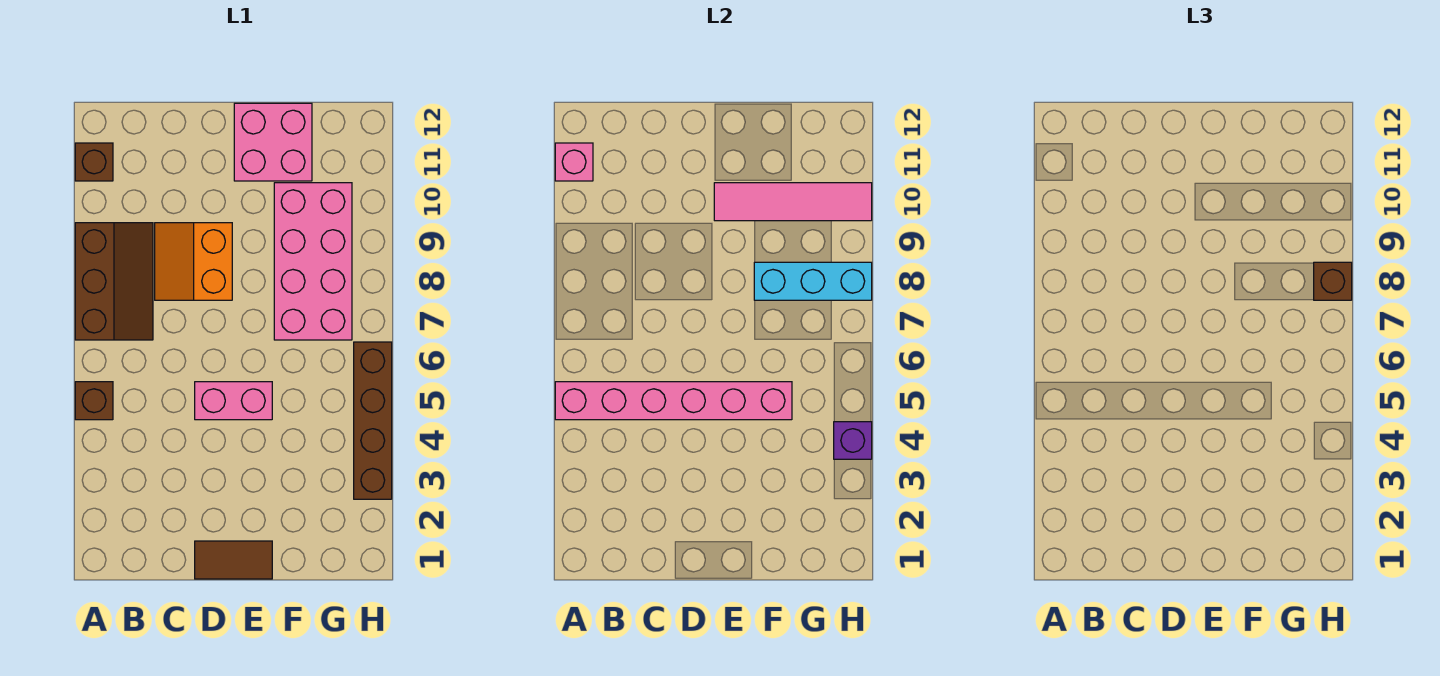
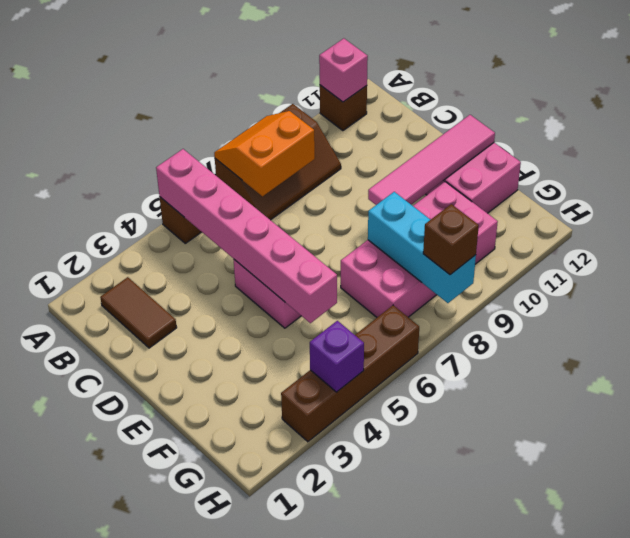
orange 2x2 slope [155,223,232,300] -> orange 2x2 slope moved to [214,111,315,196]
brown 1x2 tile [195,541,272,579] -> brown 1x2 tile moved to [100,277,177,348]
pink 1x4 tile [714,183,872,221] -> pink 1x4 tile turned to [368,115,495,205]

